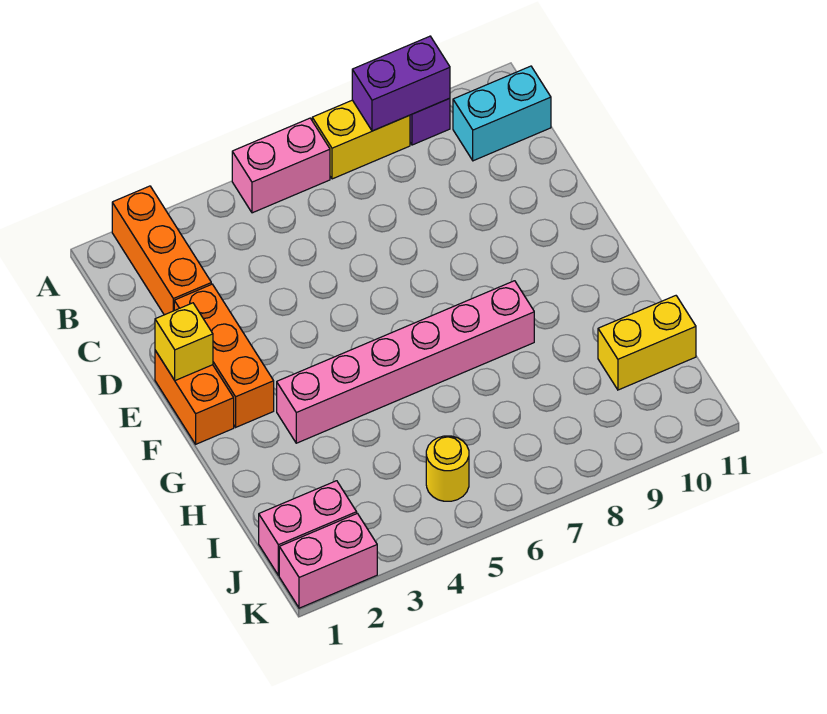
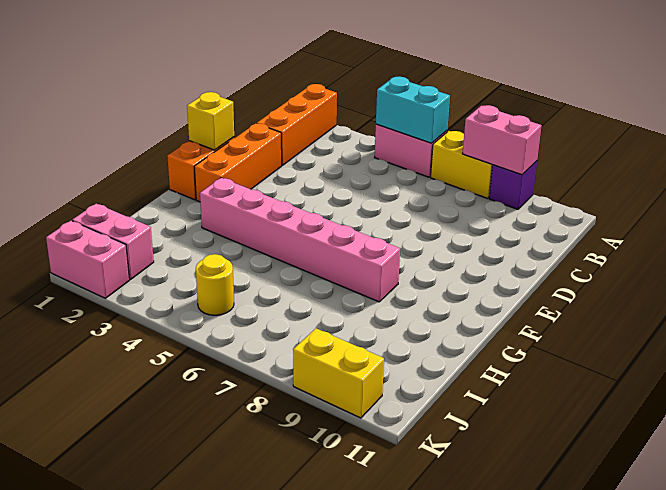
purple 1x2 brick [352,36,450,131] -> pink 1x2 brick [463,105,542,175]
cyan 1x2 brick [453,66,551,161] -> cyan 1x2 brick moved to [376,76,450,143]
yellow 1x2 brick [598,296,696,390] -> yellow 1x2 brick moved to [293,328,384,418]

